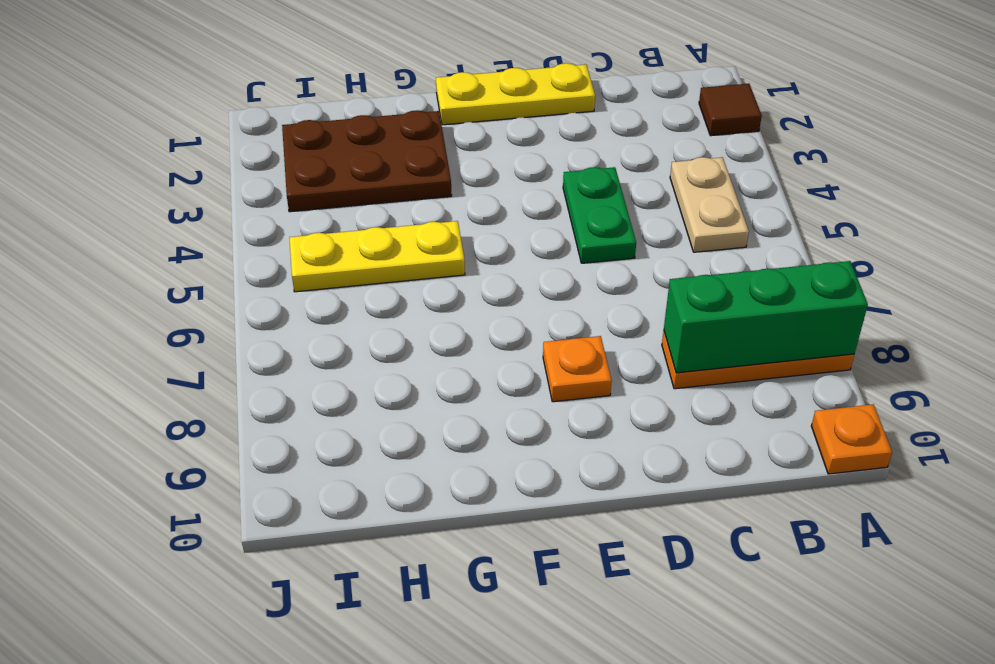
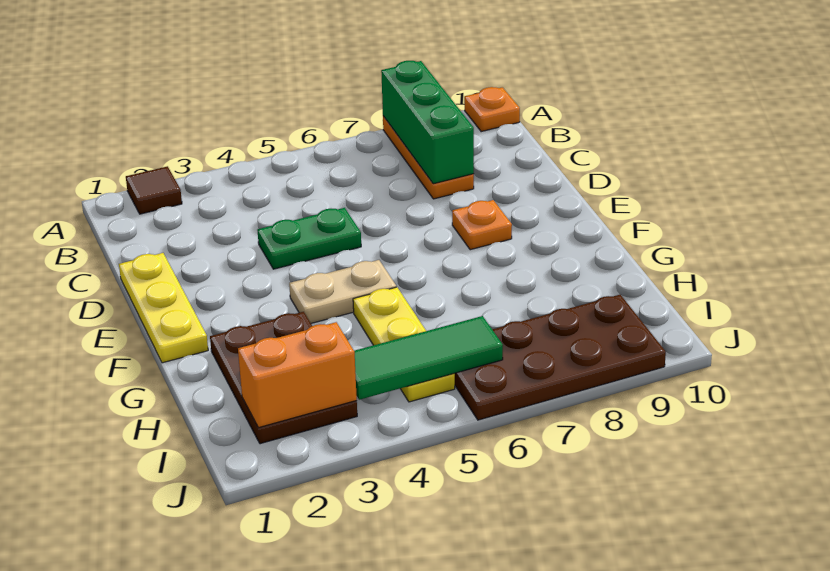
tan 1x2 plate [670,157,749,252] -> tan 1x2 plate moved to [289,260,396,323]
none -> orange 1x2 brick [238,322,357,428]
none -> green 1x3 tile [354,316,503,400]
none -> brown 2x4 plate [454,295,666,420]

